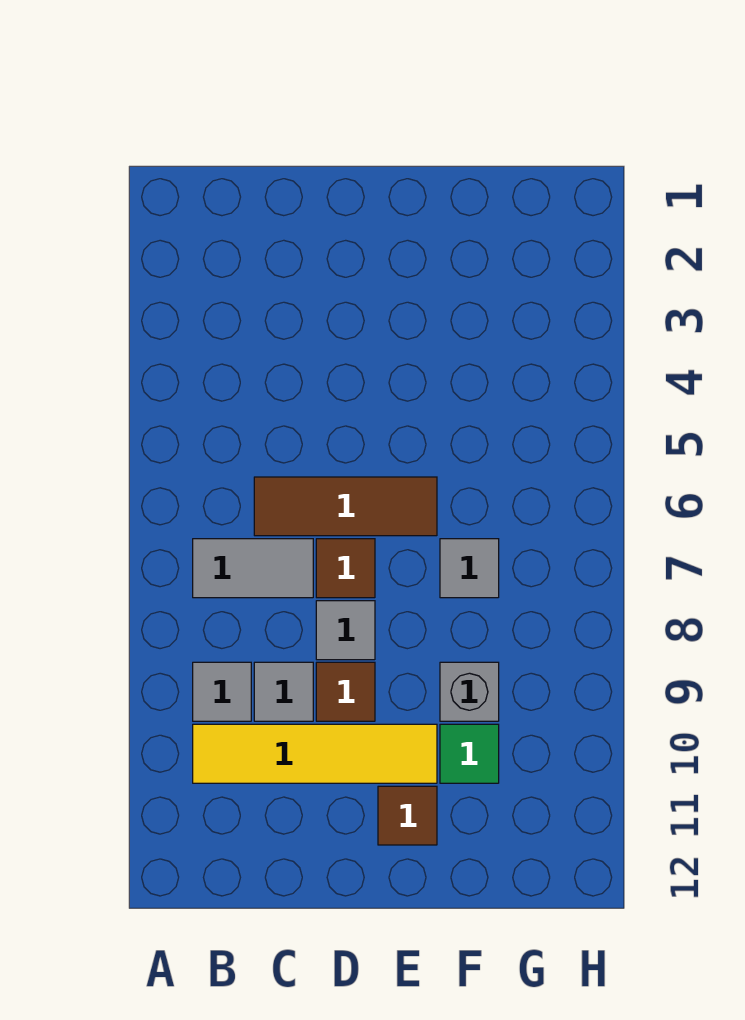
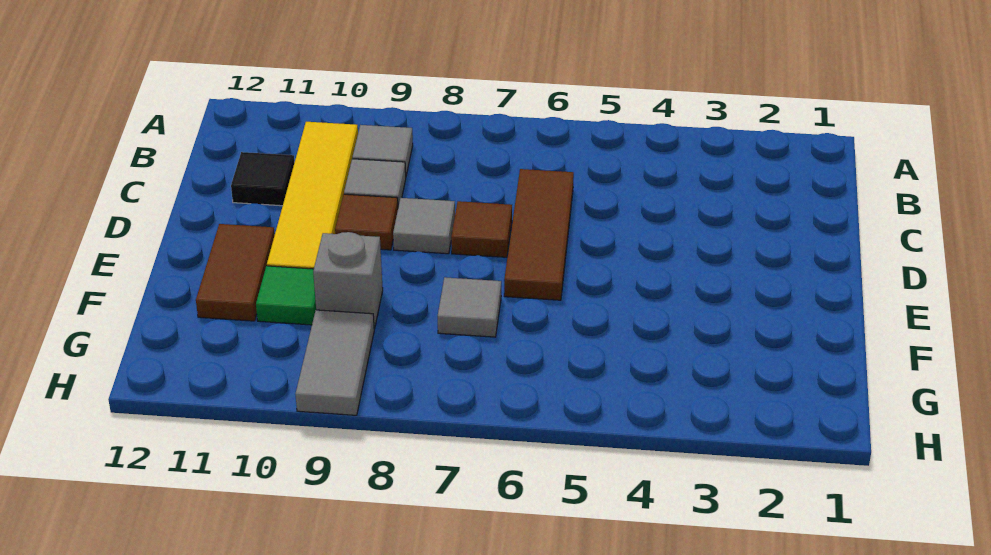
grey 1x2 tile [193,539,313,598] -> grey 1x2 tile moved to [295,310,374,415]
none -> black 1x1 tile [231,152,294,206]
brown 1x1 tile [378,786,437,845] -> brown 1x2 tile [196,224,275,321]

